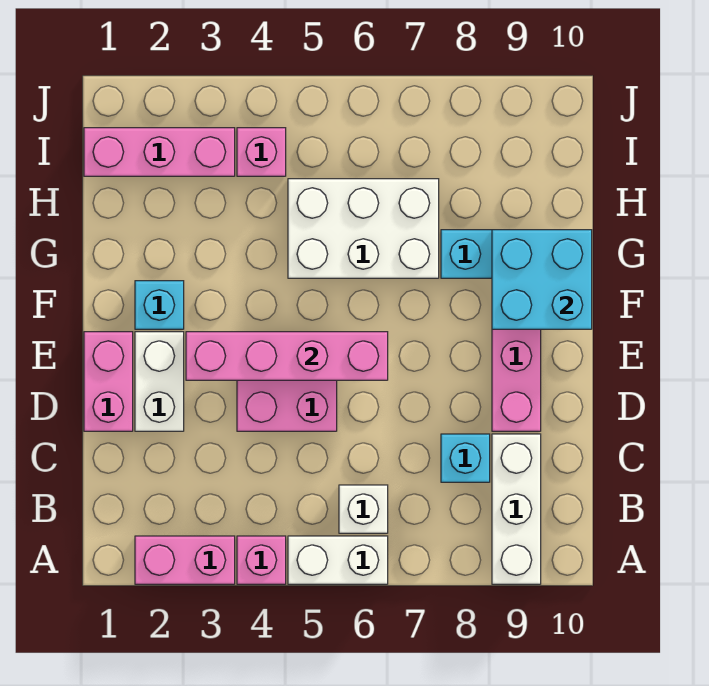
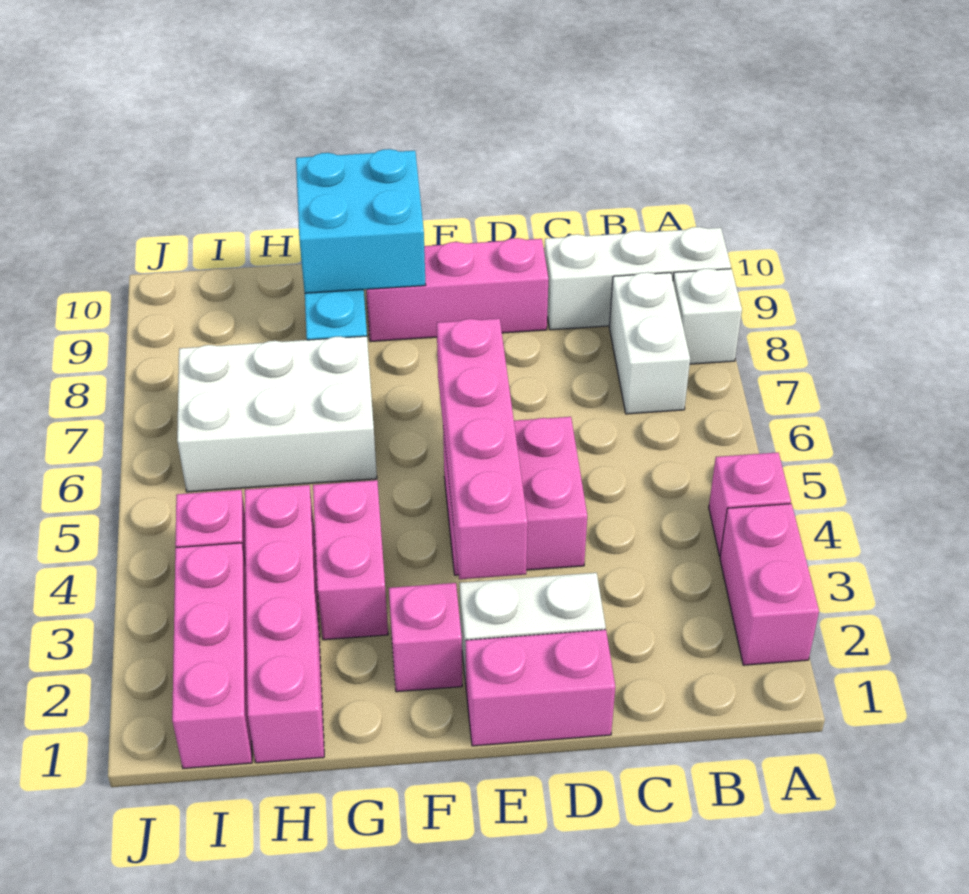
white 1x2 brick [288,536,388,584] -> white 1x2 brick moved to [609,272,690,414]
white 1x1 brick [339,485,388,533] -> white 1x1 brick moved to [673,268,742,364]
cyan 1x1 brick [441,434,490,482] -> none
cyan 1x1 brick [135,281,184,329] -> pink 1x1 brick [389,583,462,692]
none -> pink 1x2 brick [313,480,388,640]
white 2x3 brick [288,179,439,278] -> white 2x3 brick turned to [177,336,377,492]
none -> pink 1x4 brick [245,485,324,763]

